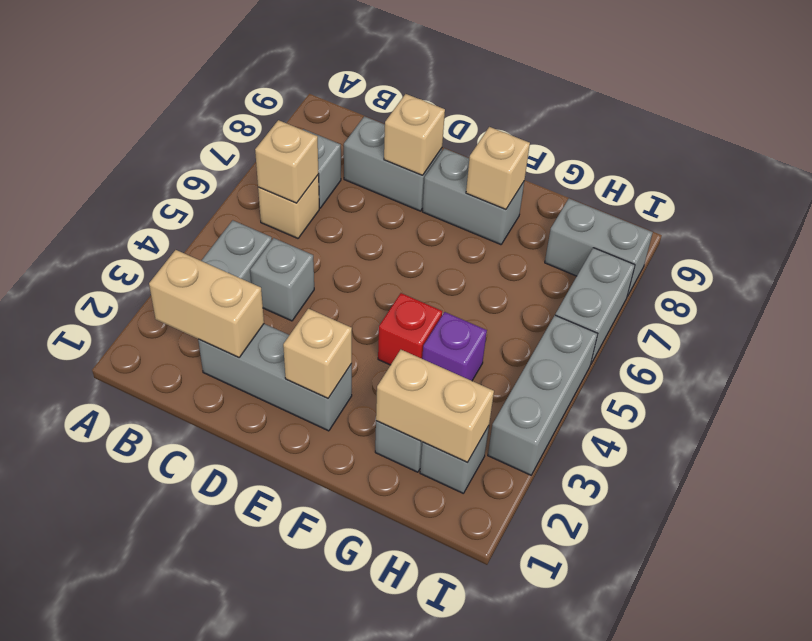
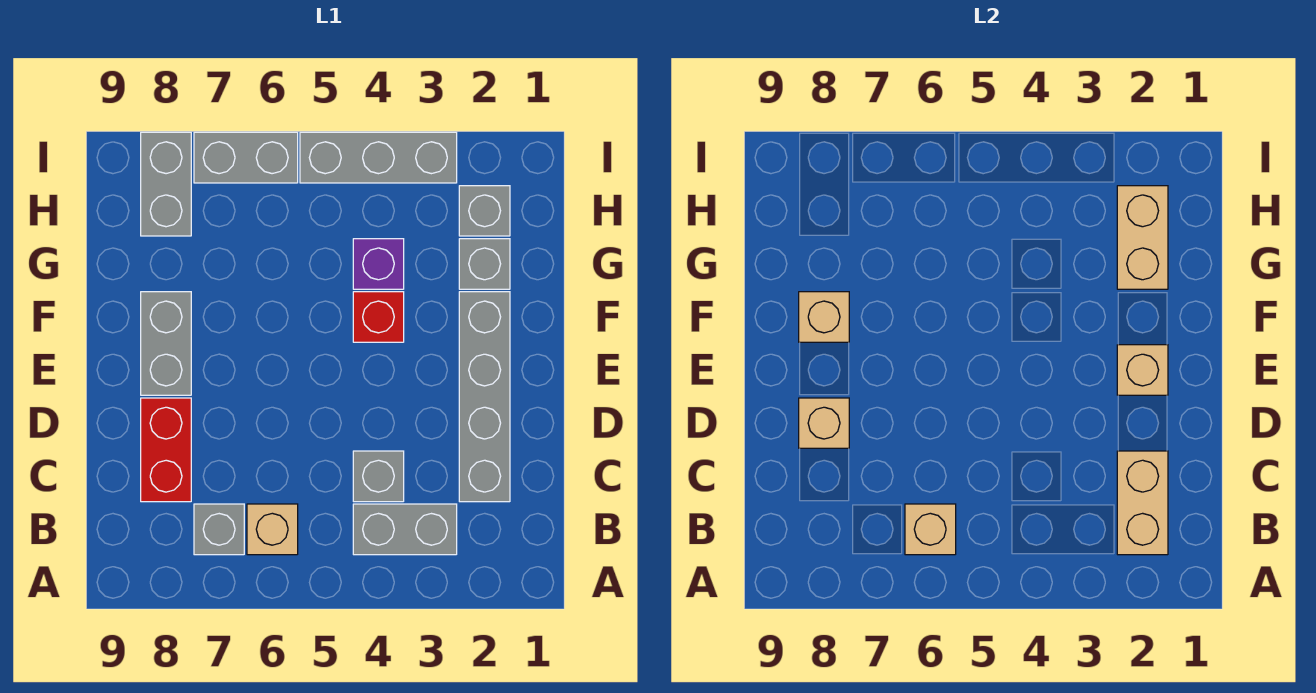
grey 1x3 brick [198,324,352,431] -> grey 1x4 brick [459,292,510,502]
grey 1x2 brick [344,116,442,211] -> red 1x2 brick [141,398,191,502]

